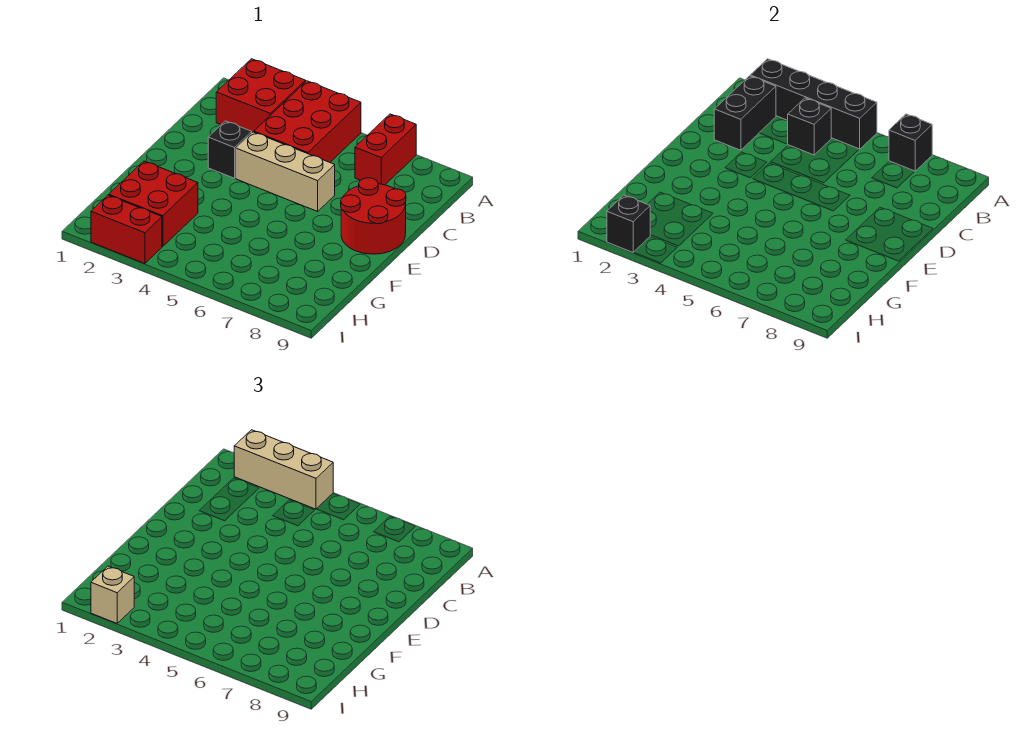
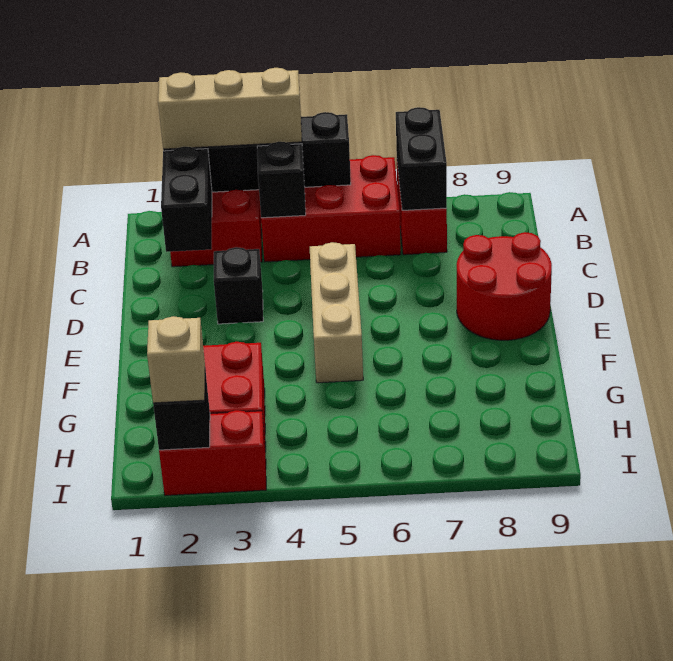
red 2x3 brick [254,81,361,162] -> red 2x3 brick turned to [261,155,401,262]
black 1x1 brick [889,114,932,171] -> black 1x2 brick [396,107,447,210]
tan 1x3 brick [236,132,335,211] -> tan 1x3 brick turned to [310,242,363,383]

